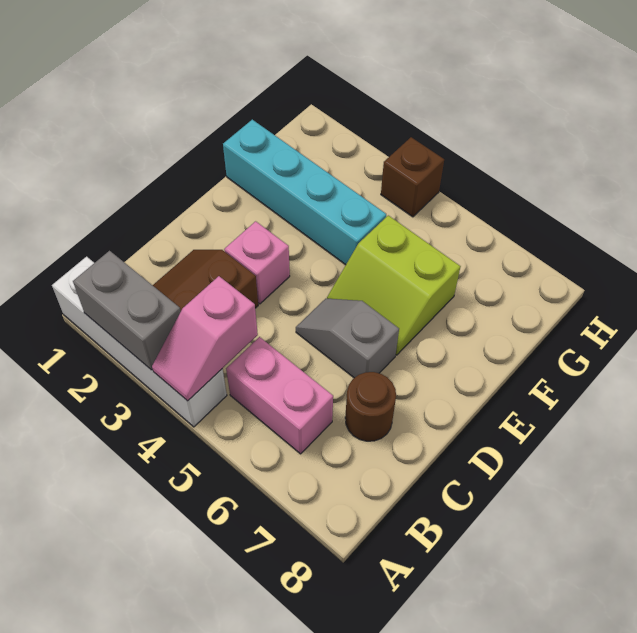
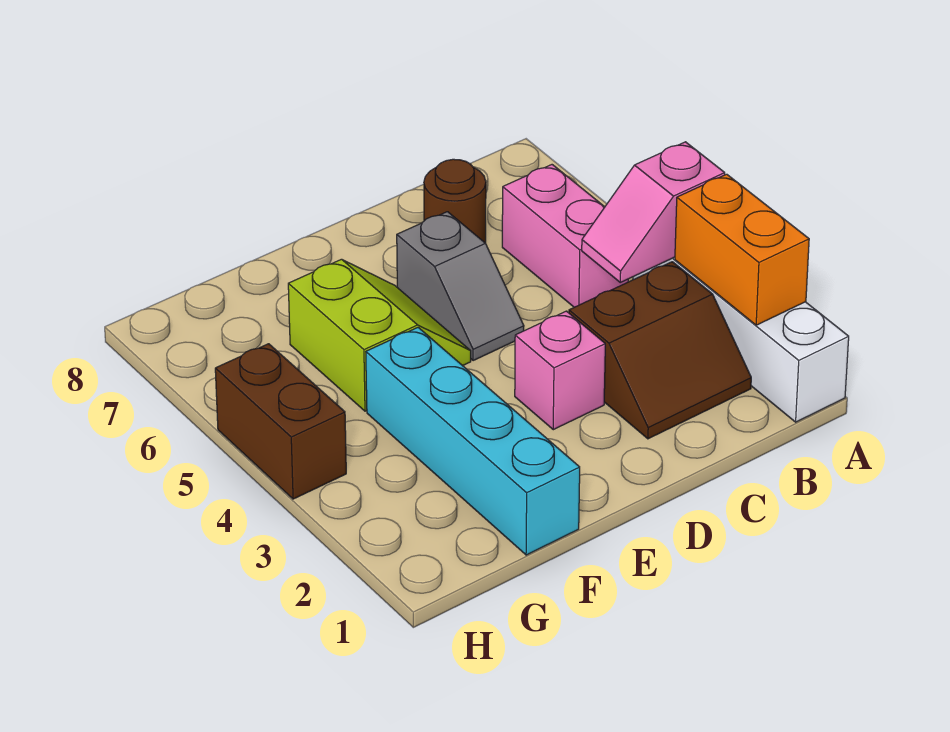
grey 1x2 brick [73,251,181,370] -> orange 1x2 brick [675,174,809,325]
pink 1x2 slope [152,276,258,401] -> pink 1x2 slope turned to [582,142,725,282]
brown 1x1 brick [381,137,444,217] -> brown 1x2 brick [215,344,346,499]

